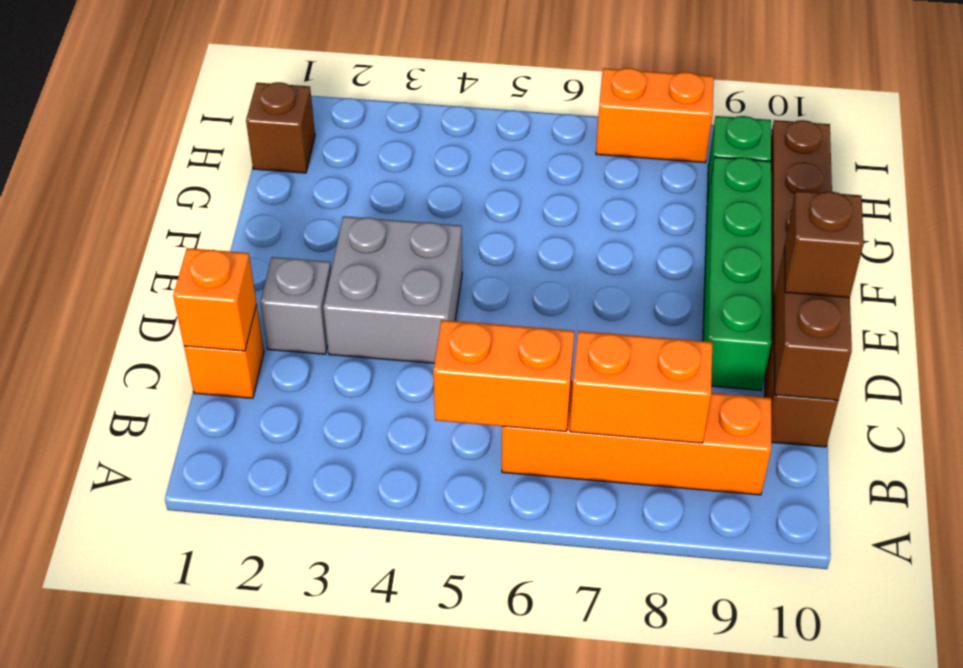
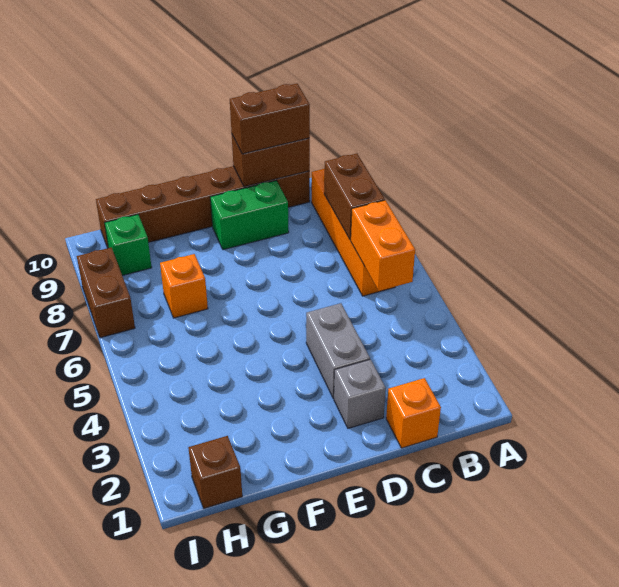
orange 1x2 brick [570,331,712,443] -> brown 1x2 brick [324,154,385,240]
orange 1x1 brick [173,248,257,351] -> orange 1x1 brick moved to [160,254,208,318]
grey 2x2 brick [324,216,462,363] -> grey 1x2 brick [306,303,370,398]
green 1x4 brick [703,157,771,390] -> green 1x2 brick [210,180,289,250]
brown 1x1 brick [785,190,864,298] -> brown 1x2 brick [230,84,310,154]
orange 1x2 brick [596,68,714,163] -> brown 1x2 brick [77,247,135,338]

